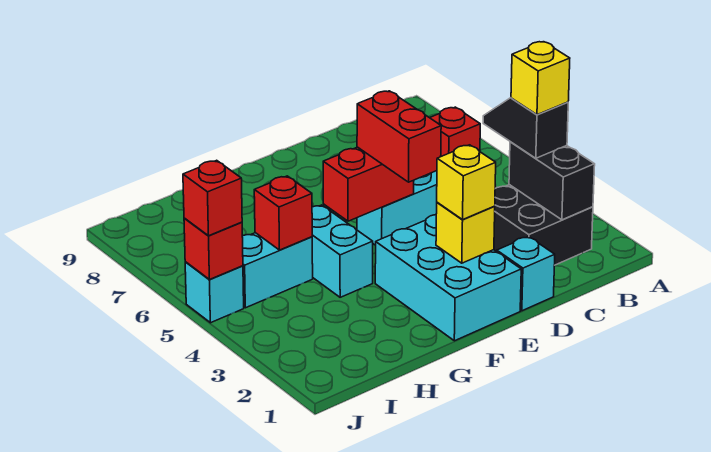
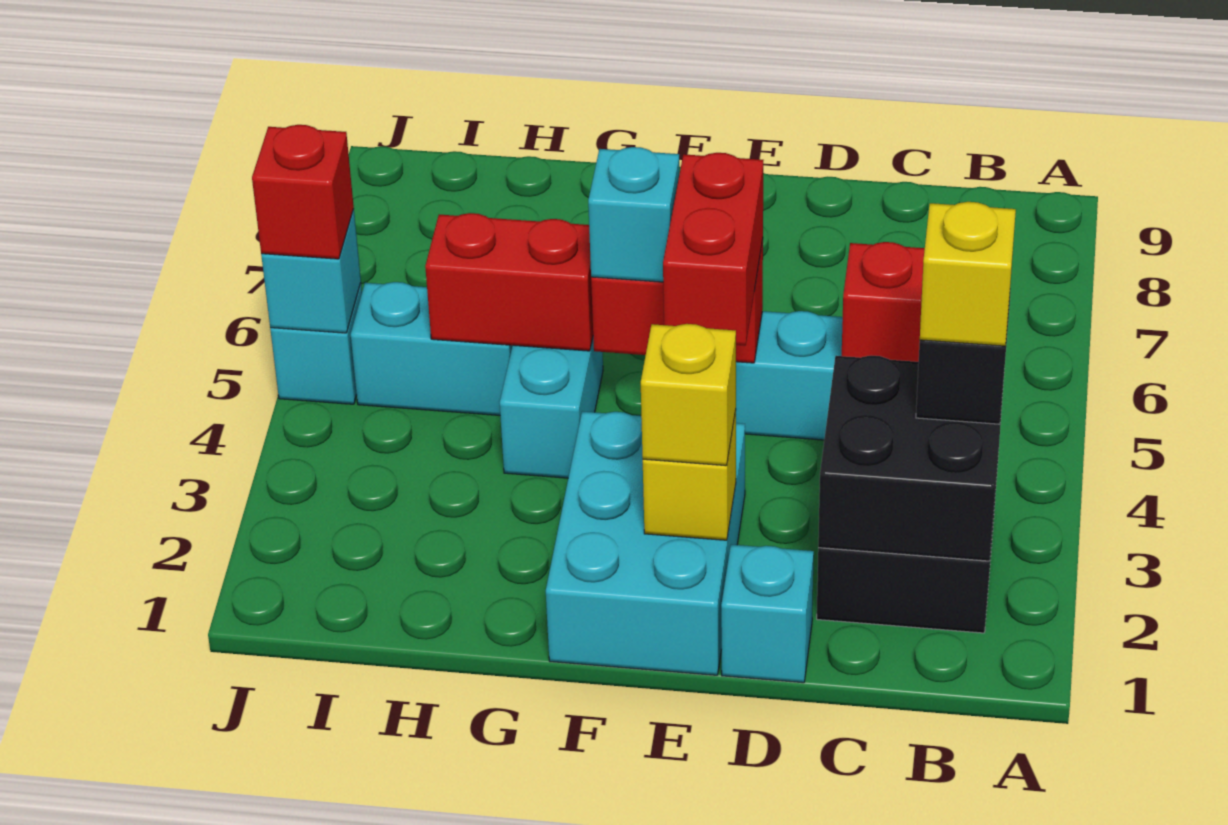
black 1x2 brick [509,142,595,220] -> black 2x2 brick [818,355,1004,561]
none -> cyan 1x1 brick [588,147,679,282]
red 1x1 brick [254,176,312,250] -> red 1x2 brick [425,213,593,351]
red 1x1 brick [184,218,243,280] -> cyan 1x1 brick [261,209,361,333]

